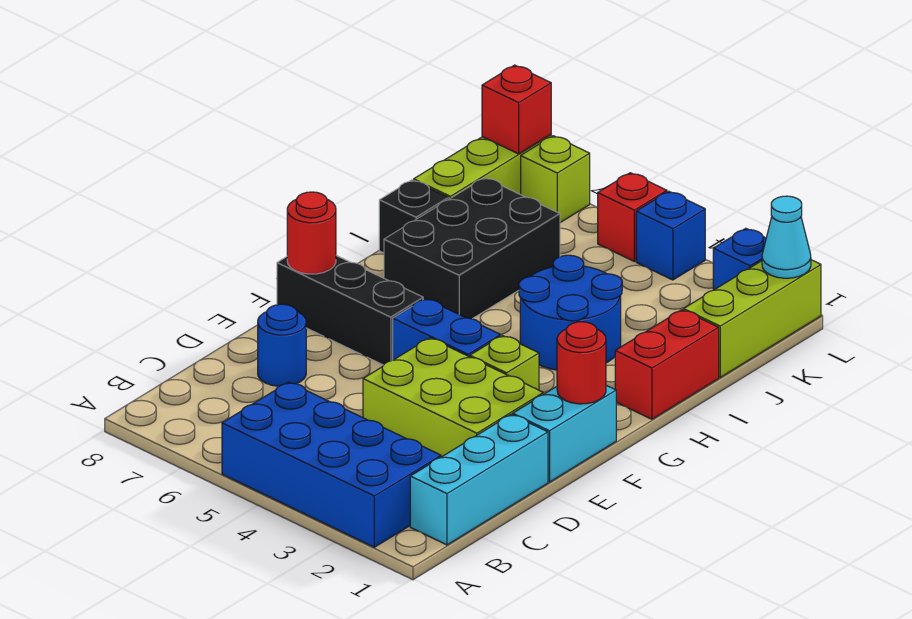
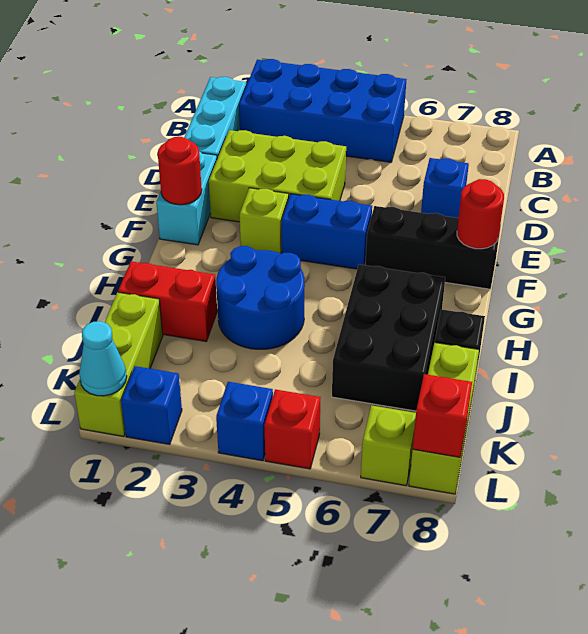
blue 1x1 round brick [258,304,306,386] -> blue 1x1 brick [421,158,469,218]
red 1x2 brick [615,310,719,419] -> red 1x2 brick turned to [118,261,217,341]

